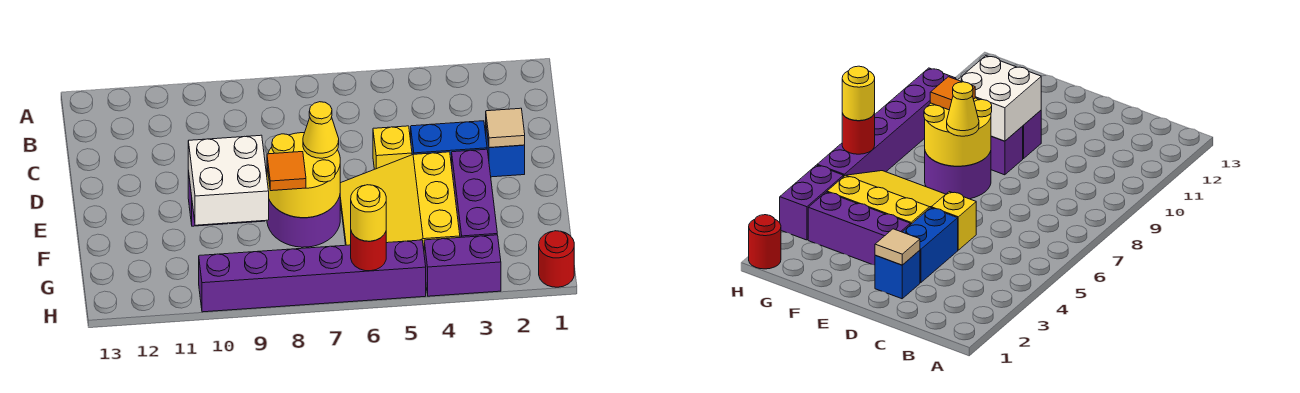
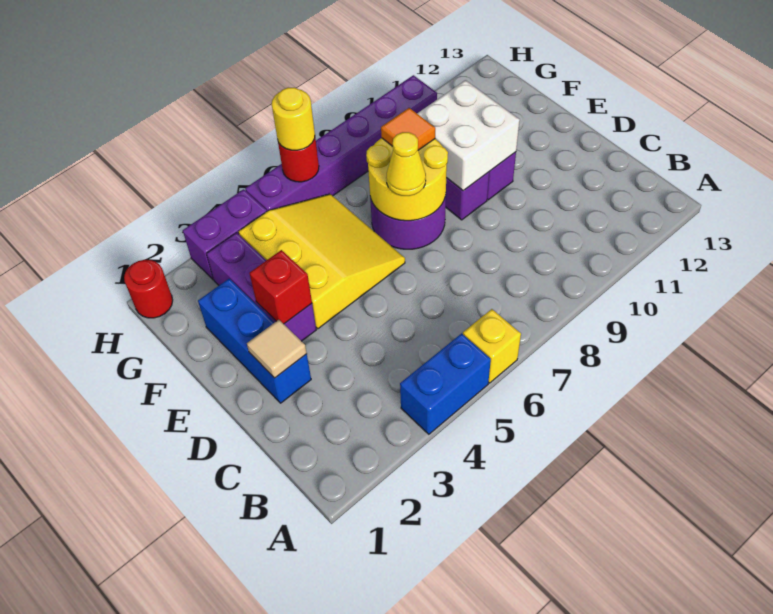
blue 1x1 brick [486,127,525,177] -> blue 1x3 brick [198,279,311,403]
blue 1x2 brick [411,121,487,166] -> blue 1x2 brick moved to [400,333,491,434]
yellow 1x1 brick [373,126,412,169] -> yellow 1x1 brick moved to [463,309,521,383]
none -> red 1x1 brick [249,250,312,324]

